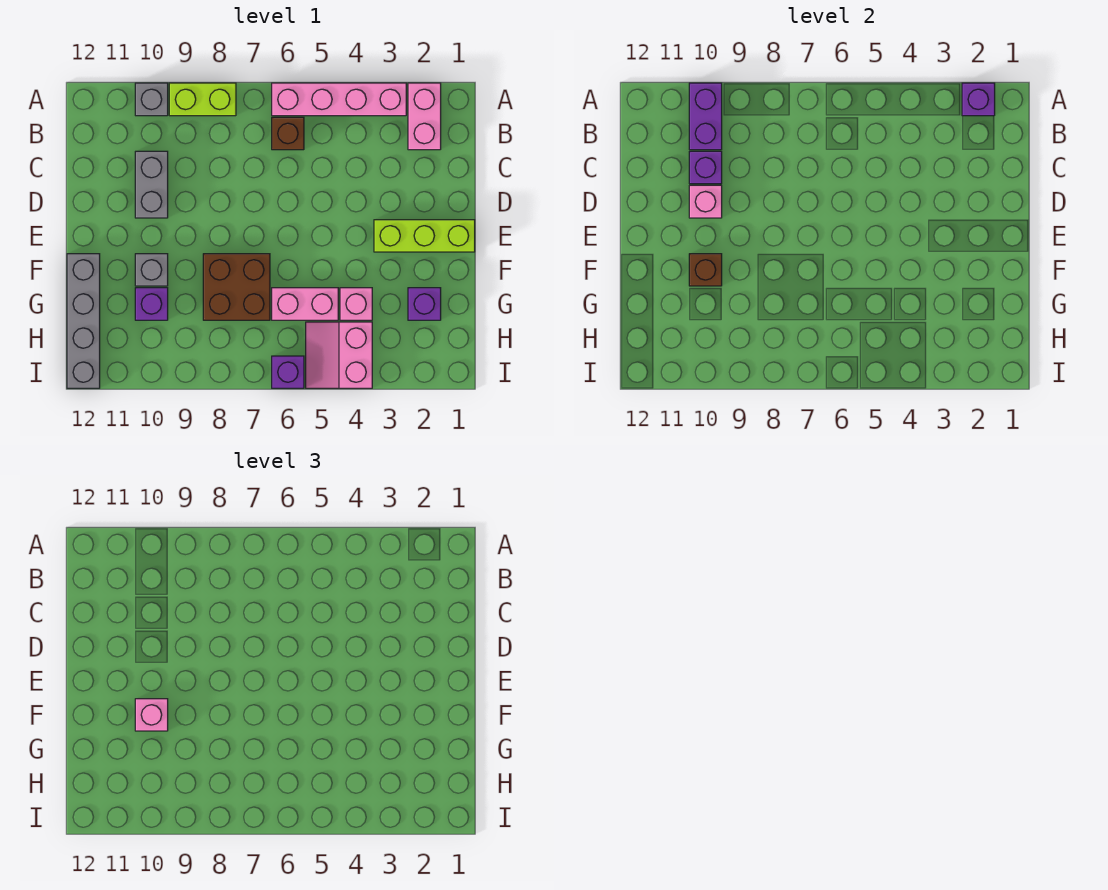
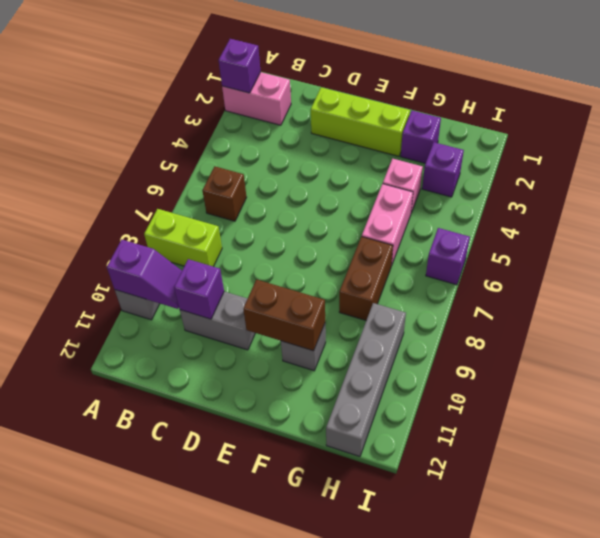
pink 1x4 brick [272,83,406,116] -> none
lime 1x2 brick [169,83,236,116] -> lime 1x2 brick turned to [144,209,222,267]
purple 1x2 brick [689,83,722,150] -> purple 1x2 slope [107,240,182,309]
pink 1x1 brick [689,185,722,218] -> none
lime 1x3 brick [374,220,475,252] -> lime 1x3 brick turned to [311,88,410,156]
brown 2x2 brick [203,254,270,320] -> brown 1x2 brick [339,237,393,320]
brown 1x1 brick [689,254,722,286] -> brown 1x2 brick [243,280,325,351]
pink 1x1 brick [135,699,168,731] -> none
grey 1x4 brick [67,254,100,388] -> grey 1x4 brick turned to [326,303,406,457]
purple 1x1 brick [135,288,168,320] -> purple 1x1 brick moved to [422,142,464,197]
pink 2x2 slope [306,322,372,388] -> none

